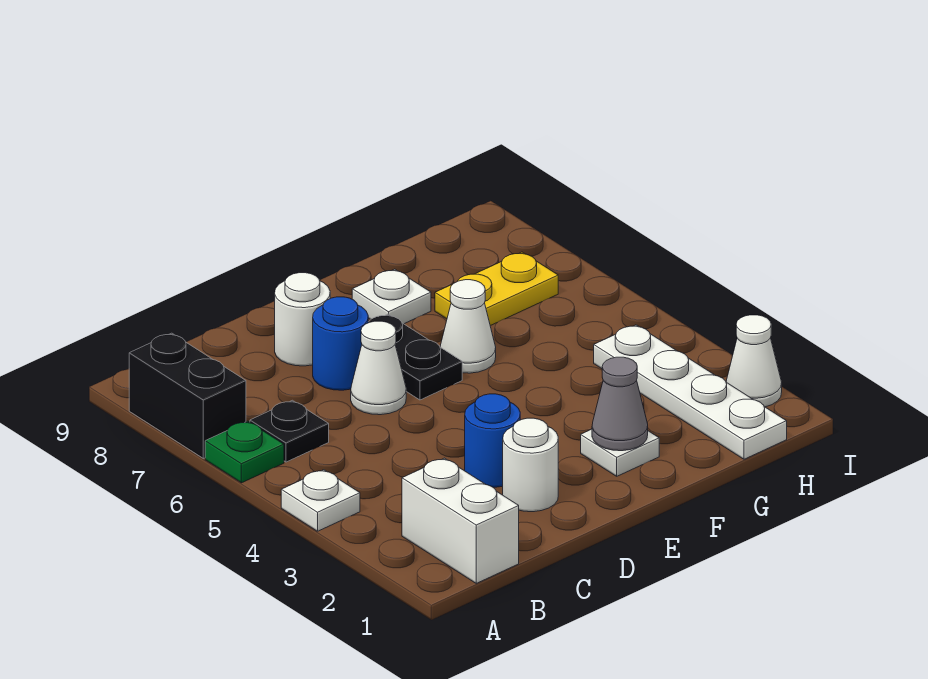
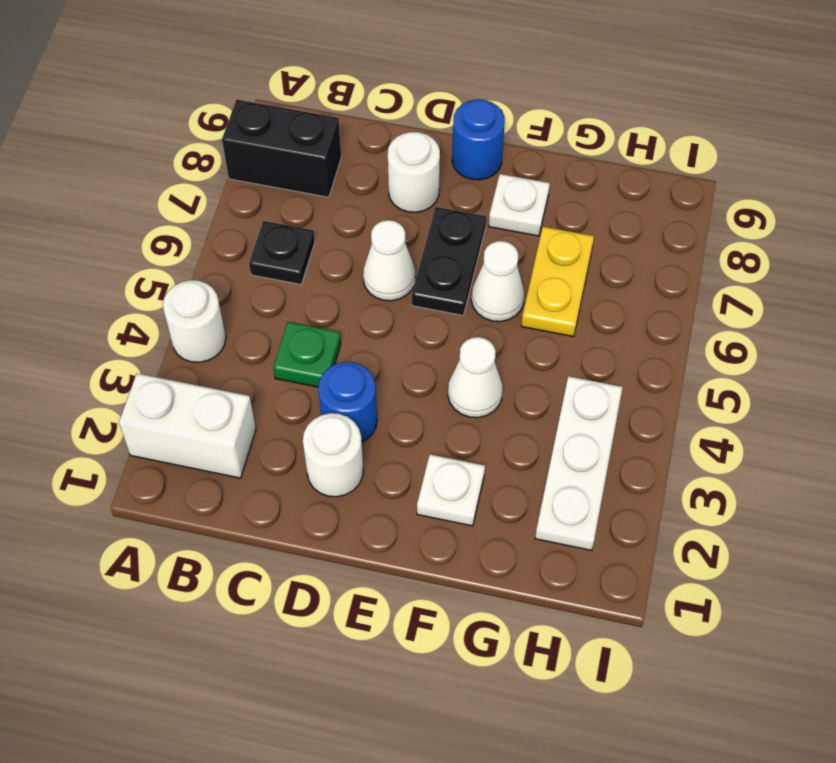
white 1x1 plate [281,470,360,531] -> white 1x1 round brick [163,280,226,362]
green 1x1 plate [205,421,284,483] -> green 1x1 plate moved to [273,322,341,387]
black 1x2 brick [129,333,246,458] -> black 1x2 brick turned to [222,100,341,197]
white 1x2 brick [402,458,519,583] -> white 1x2 brick turned to [119,373,256,478]
blue 1x1 round brick [313,297,368,390] -> blue 1x1 round brick moved to [452,100,505,180]
grey 1x1 cone [592,357,648,451] -> none
yellow 1x2 plate [435,252,558,326] -> yellow 1x2 plate turned to [521,227,594,337]
white 1x4 plate [594,325,787,459] -> white 1x3 plate [535,376,623,550]
white 1x1 cone [726,315,782,407] -> white 1x1 cone moved to [448,337,503,418]

